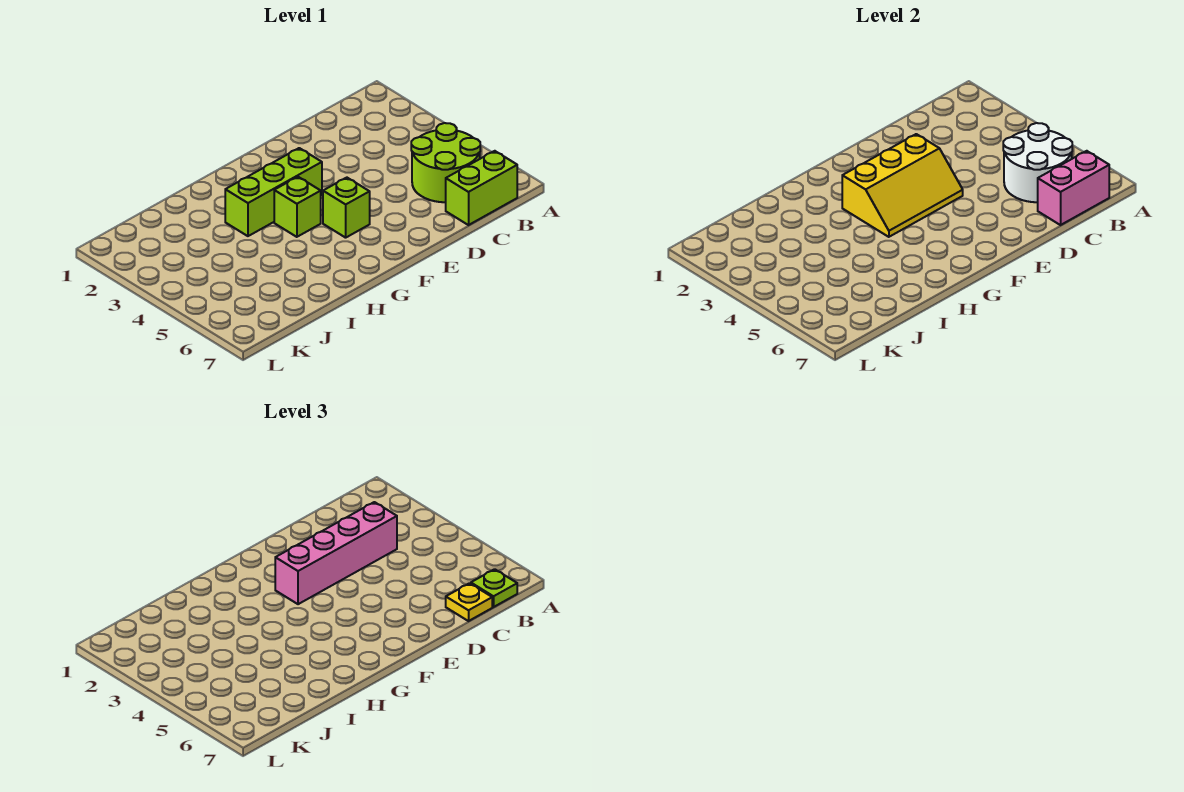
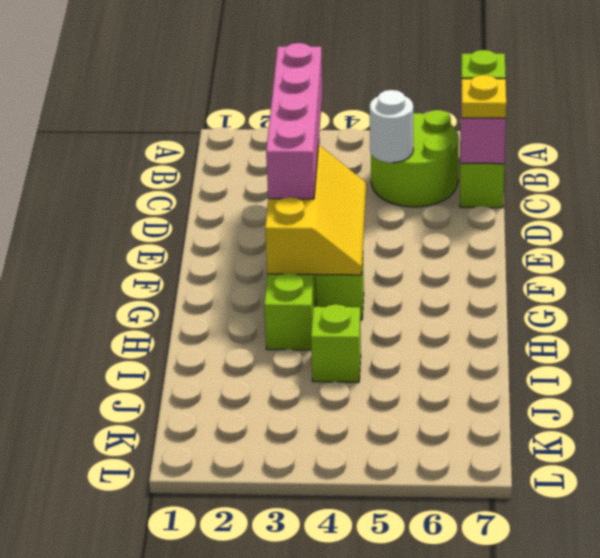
white 2x2 round brick [1003,123,1072,202] -> white 1x1 round brick [370,90,413,163]
lime 1x1 brick [323,178,370,238] -> lime 1x1 brick moved to [311,304,361,382]

